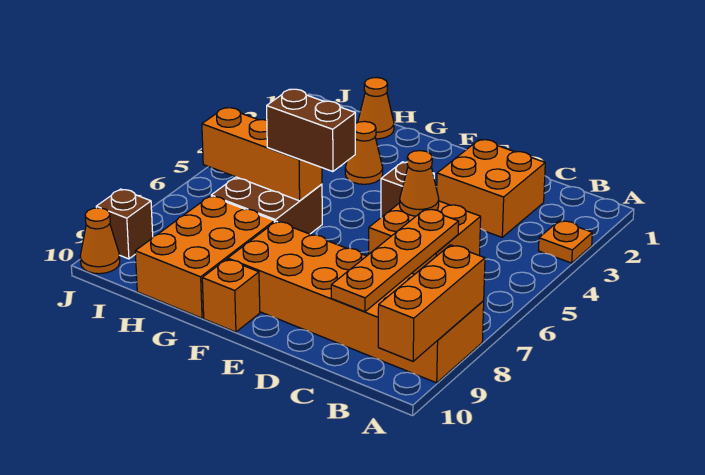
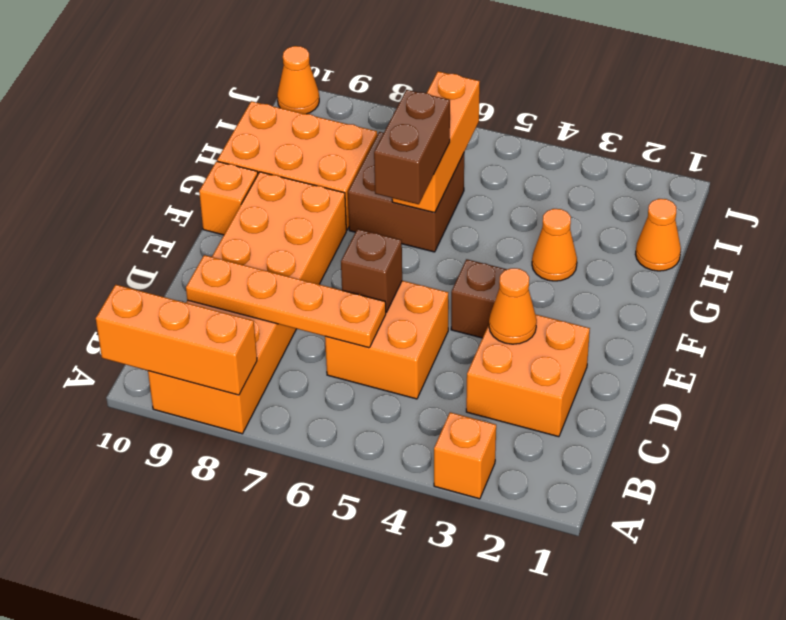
orange 1x1 plate [538,220,592,263] -> orange 1x1 brick [434,412,496,499]
orange 1x1 cone [400,151,439,216] -> orange 1x1 cone moved to [489,268,537,344]
brown 1x1 brick [96,189,153,259] -> brown 1x1 brick moved to [341,229,402,312]

